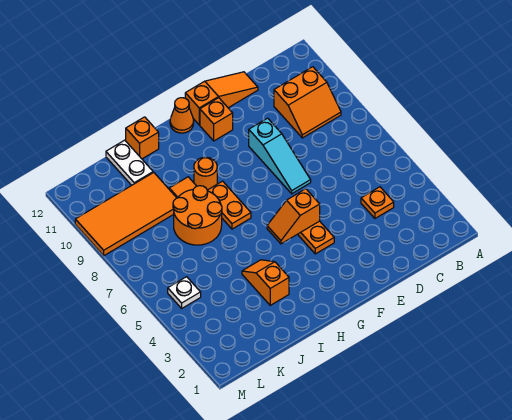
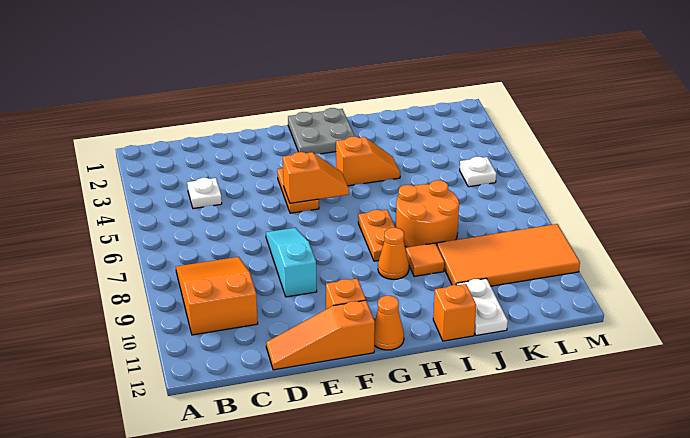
orange 2x2 slope [274,67,341,138] -> orange 2x3 slope [176,257,258,335]
orange 1x1 plate [361,187,394,218] -> white 1x1 plate [187,178,222,209]
none -> grey 2x2 plate [288,108,355,154]
orange 1x1 round brick [194,157,217,190] -> orange 1x1 cone [378,227,409,279]
orange 1x2 slope [242,260,289,305] -> orange 1x2 slope turned to [336,137,400,186]

